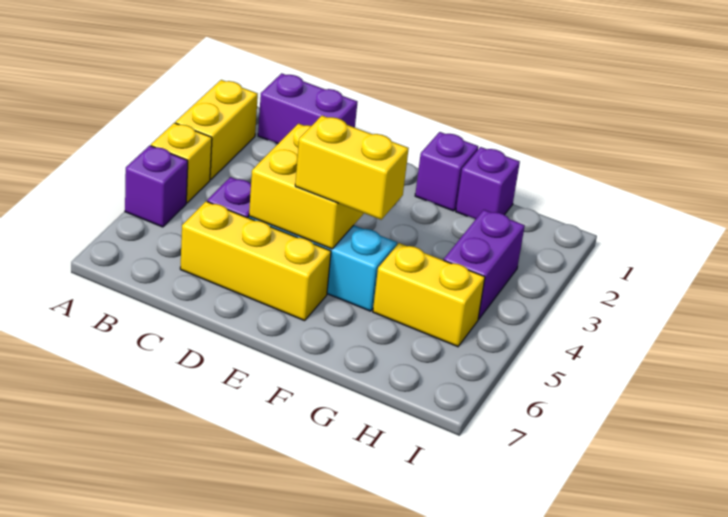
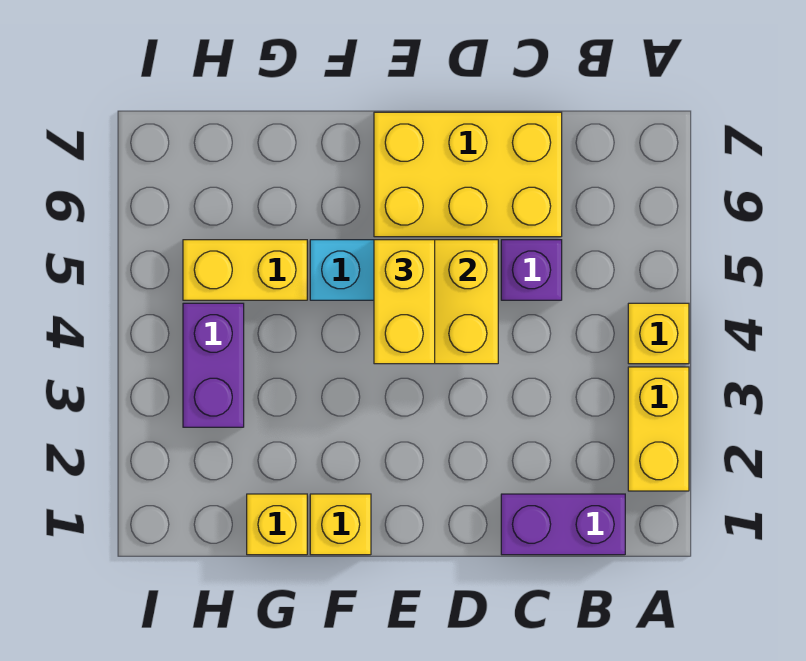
purple 1x1 brick [125,146,188,227] -> none
yellow 1x3 brick [180,201,331,321] -> yellow 2x3 brick [374,112,562,237]
yellow 1x2 brick [295,116,409,220] -> yellow 1x2 brick turned to [374,240,435,364]
purple 1x1 brick [415,132,478,211] -> yellow 1x1 brick [310,494,371,555]
purple 1x1 brick [456,147,520,219] -> yellow 1x1 brick [247,494,307,555]

